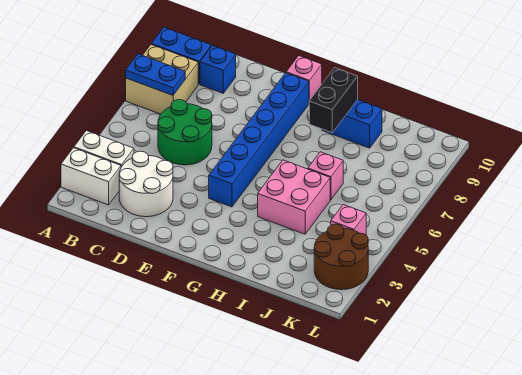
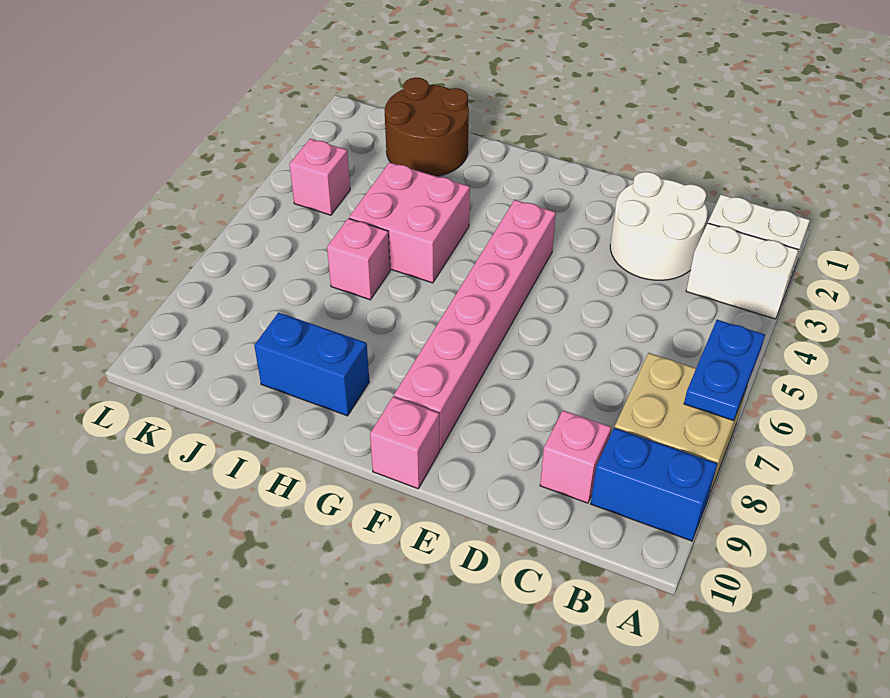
blue 1x2 plate [126,54,185,95] -> blue 1x2 plate turned to [684,320,765,421]
green 2x2 round brick [158,100,212,165] -> none
blue 1x1 brick [200,45,236,93] -> pink 1x1 brick [540,410,611,503]
blue 1x6 brick [209,73,309,207] -> pink 1x6 brick [394,200,556,450]
black 1x2 brick [309,68,358,133] -> none
brown 2x2 round brick [314,224,368,290] -> brown 2x2 round brick moved to [385,78,469,176]

